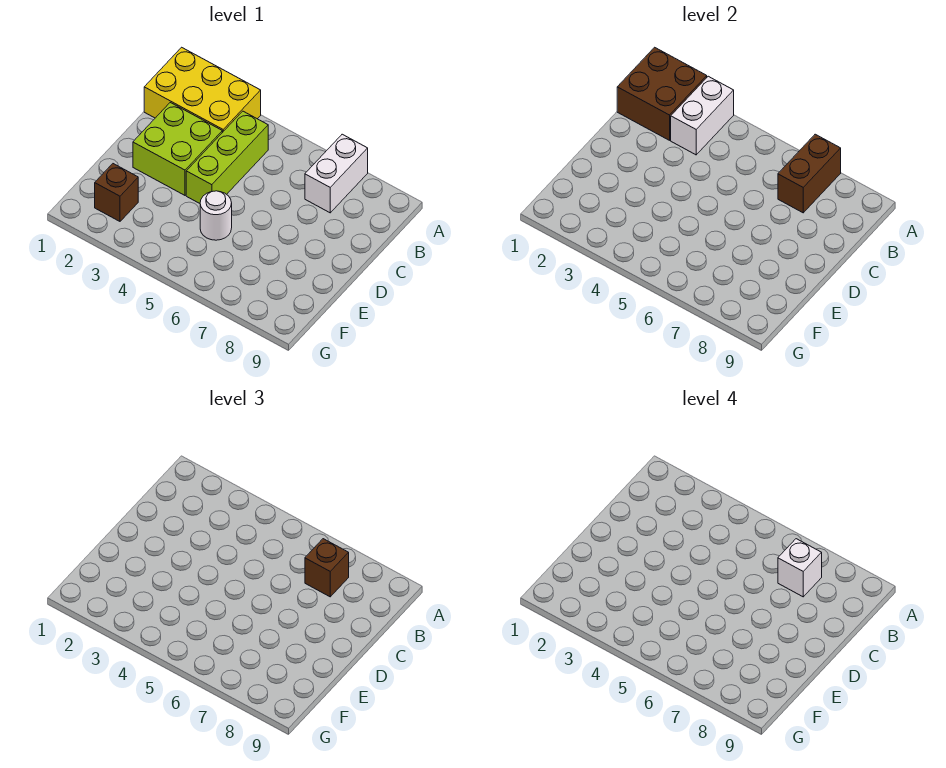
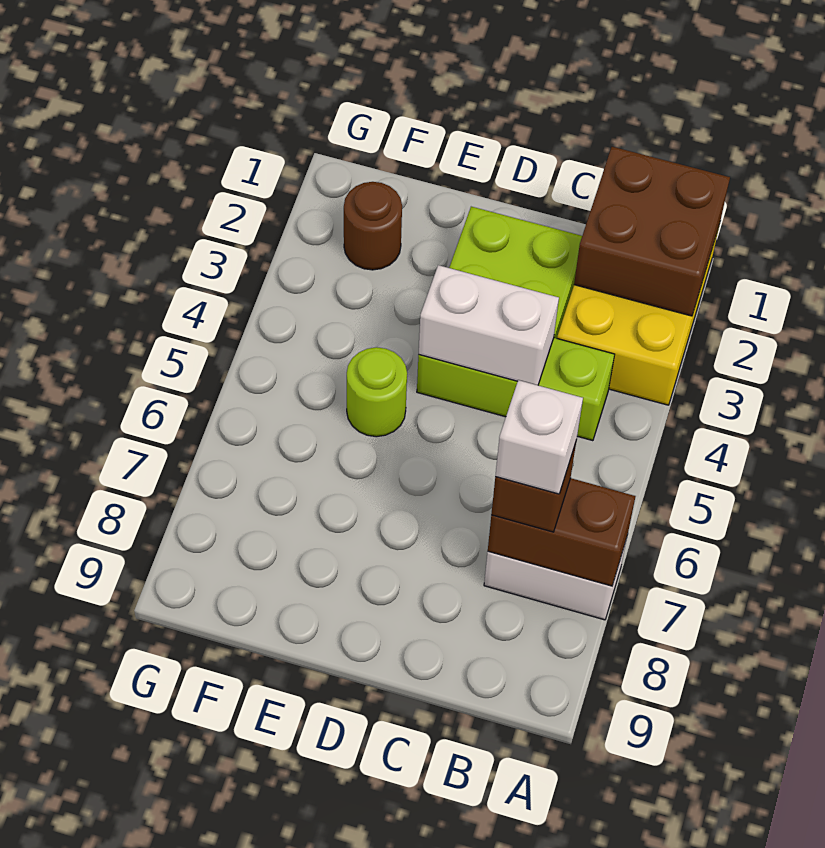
white 1x2 brick [671,76,734,155] -> white 1x2 brick moved to [419,265,559,385]
white 1x1 round brick [200,191,232,240] -> lime 1x1 round brick [347,347,407,437]
brown 1x1 brick [95,164,138,221] -> brown 1x1 round brick [344,182,402,270]

